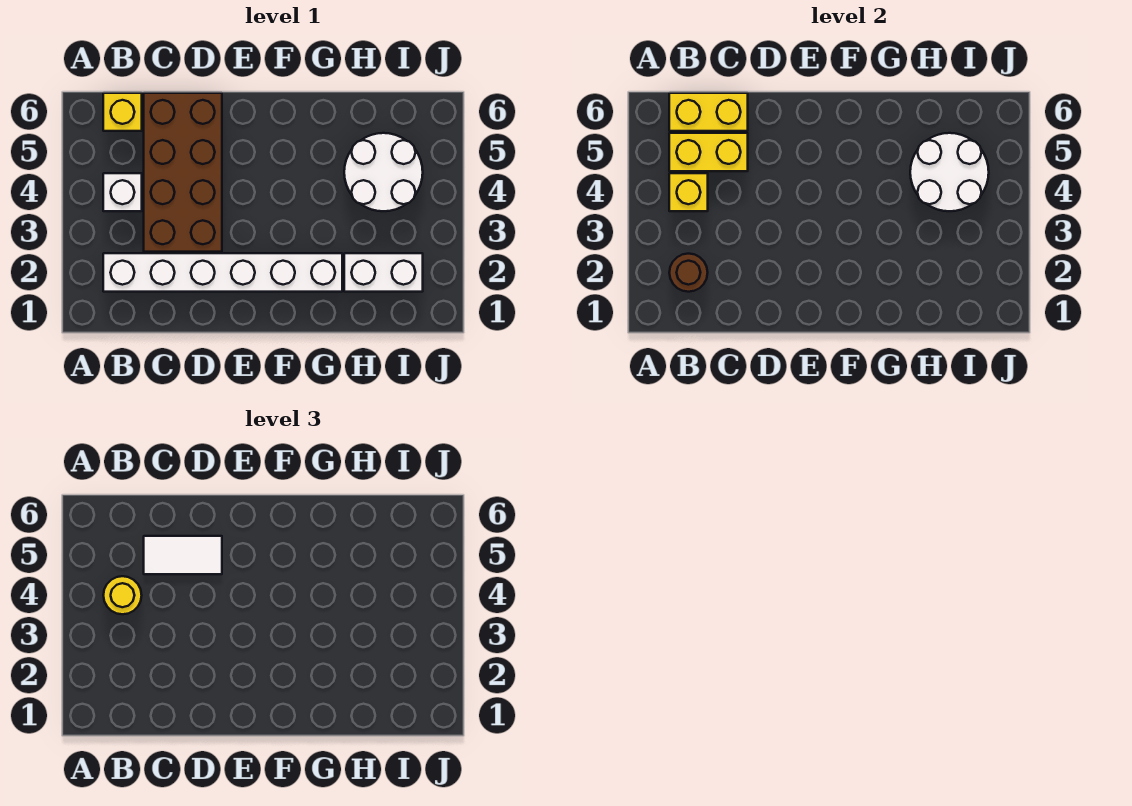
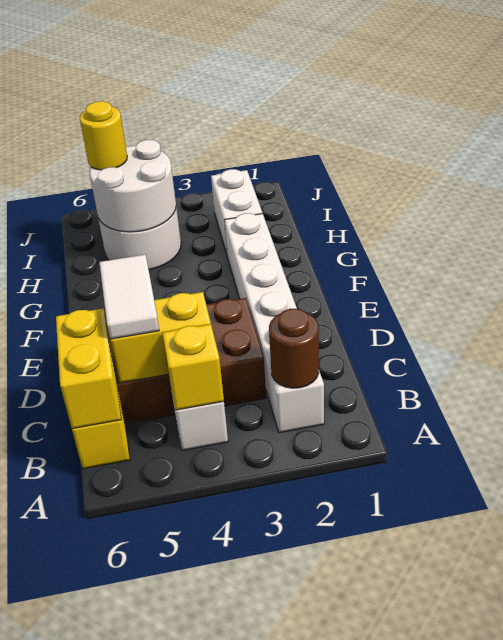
yellow 1x1 round brick [103,576,142,614] -> yellow 1x1 round brick moved to [80,101,127,170]
yellow 1x2 brick [669,133,748,171] -> yellow 1x2 brick turned to [110,292,211,383]

